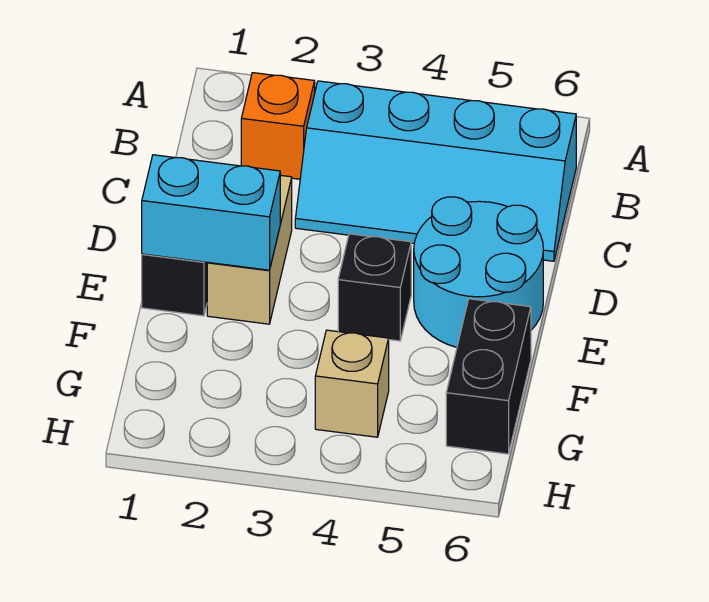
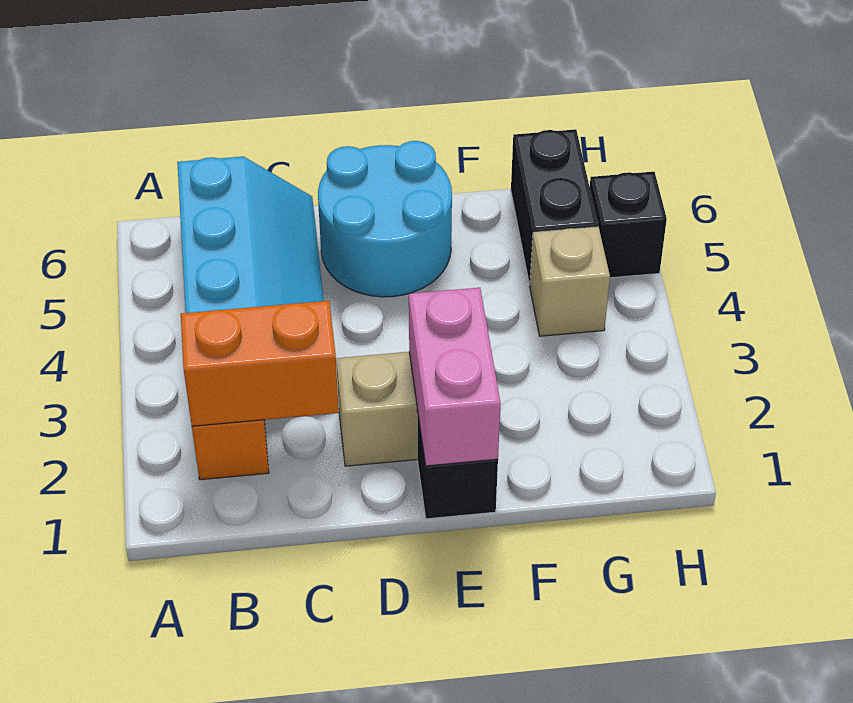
none -> orange 1x2 brick [181,301,339,426]
cyan 1x2 brick [142,155,280,270] -> pink 1x2 brick [409,288,501,466]
black 1x1 brick [338,234,411,341] -> black 1x1 brick moved to [590,172,667,278]
black 1x2 brick [446,299,531,454] -> black 1x2 brick turned to [511,129,598,284]

